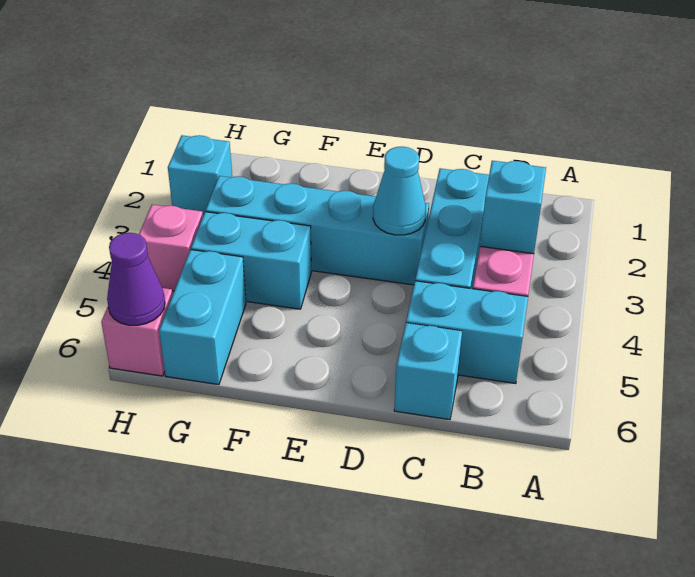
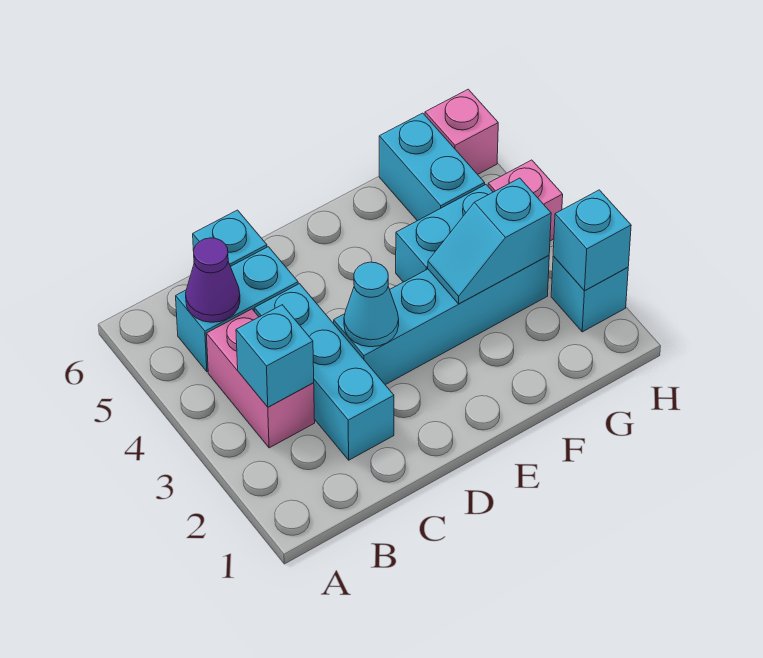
none -> cyan 1x2 slope [428,178,551,304]
none -> cyan 1x1 brick [553,190,631,290]
purple 1x1 cone [107,233,165,325] -> purple 1x1 cone moved to [186,238,240,322]

